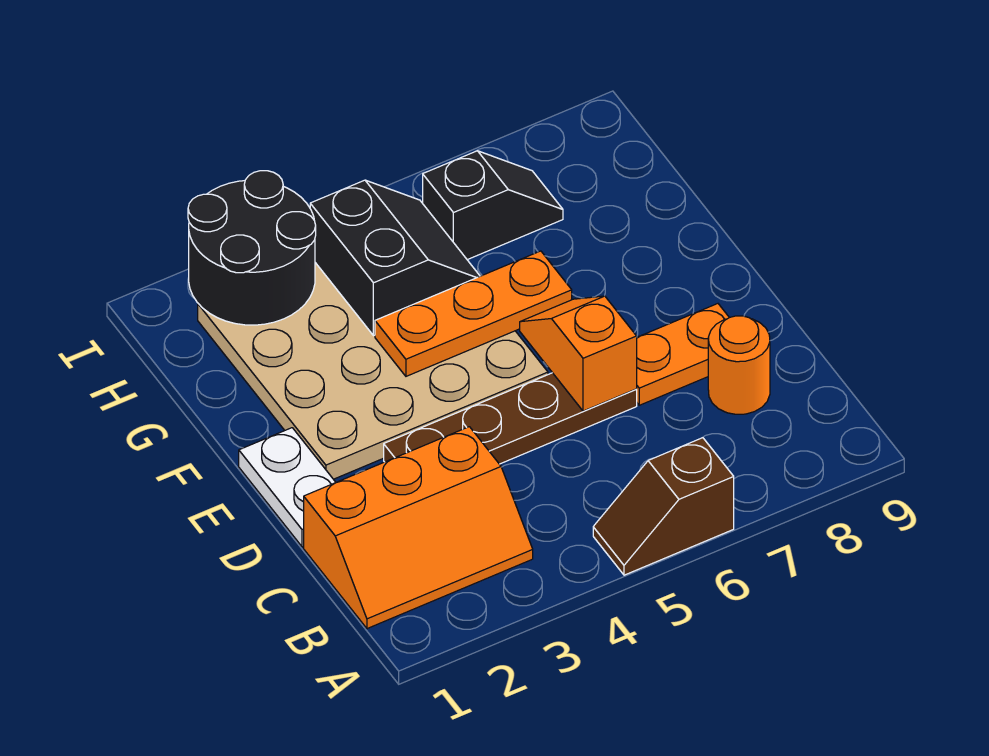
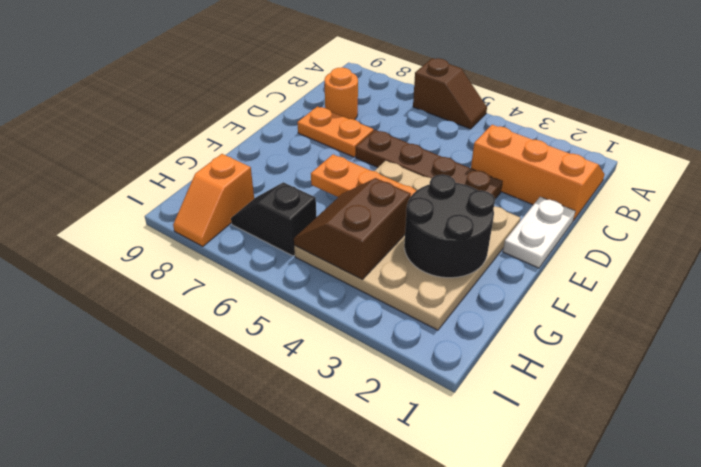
orange 1x2 slope [520,296,637,411] -> orange 1x2 slope moved to [173,154,254,247]
black 2x2 slope [310,180,480,336] -> brown 2x2 slope [294,178,411,279]
black 2x2 round brick [188,171,316,325] -> black 2x2 round brick moved to [404,174,495,278]

